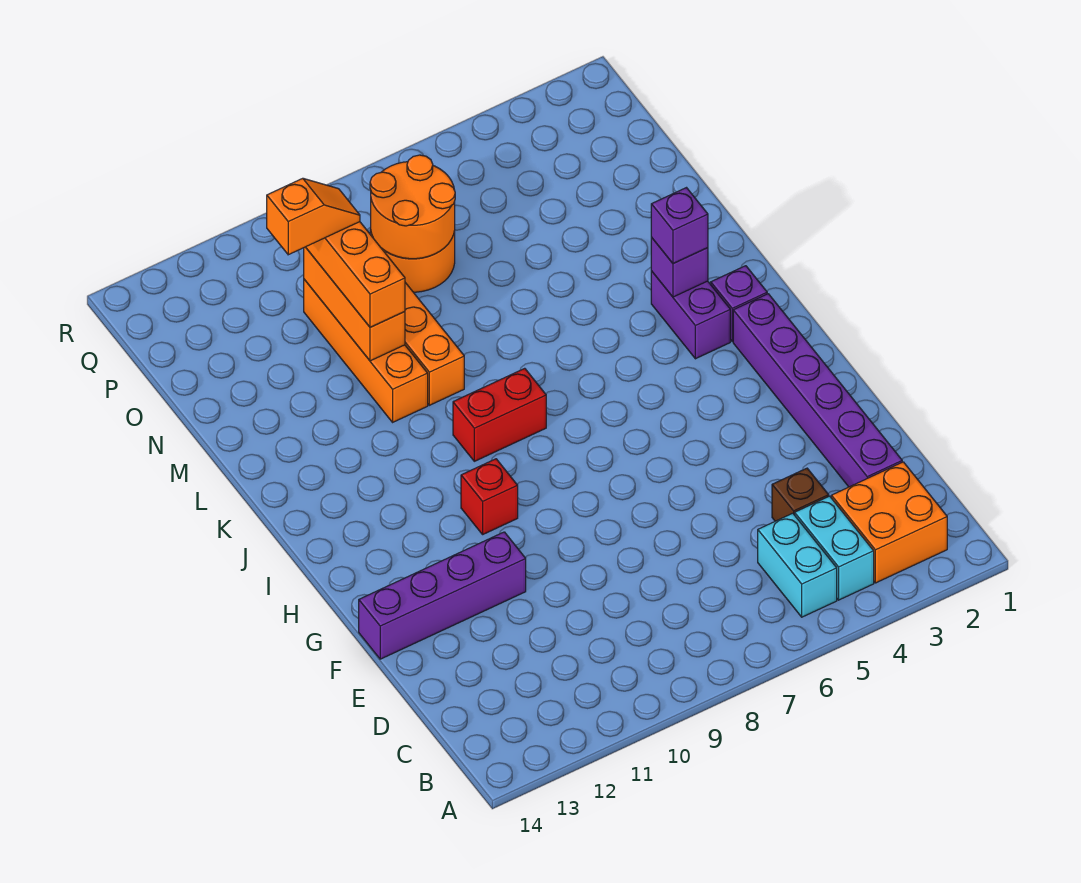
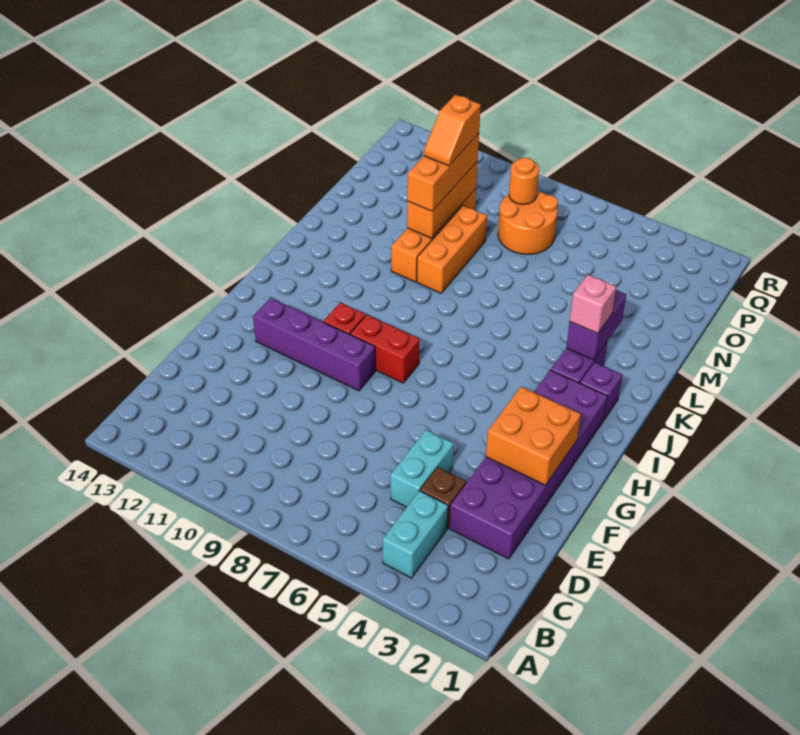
orange 2x2 brick [831,462,947,583] -> orange 2x2 brick moved to [486,387,581,485]
cyan 1x2 brick [758,513,837,617] -> cyan 1x2 brick moved to [390,430,454,507]
purple 1x6 brick [733,294,902,487] -> purple 2x6 brick [450,370,608,559]
purple 1x4 brick [359,532,526,659] -> purple 1x4 brick moved to [253,298,376,391]
red 1x2 brick [453,368,546,461] -> red 1x2 brick moved to [350,315,420,383]
purple 1x1 brick [651,238,708,297] -> purple 1x2 brick [566,290,626,360]
purple 1x1 brick [651,188,708,264] -> pink 1x1 brick [570,275,616,333]
orange 2x2 round brick [370,155,455,259] -> orange 1x1 round brick [509,158,539,204]
orange 1x2 slope [267,178,360,255] -> orange 1x2 slope turned to [424,95,481,166]

